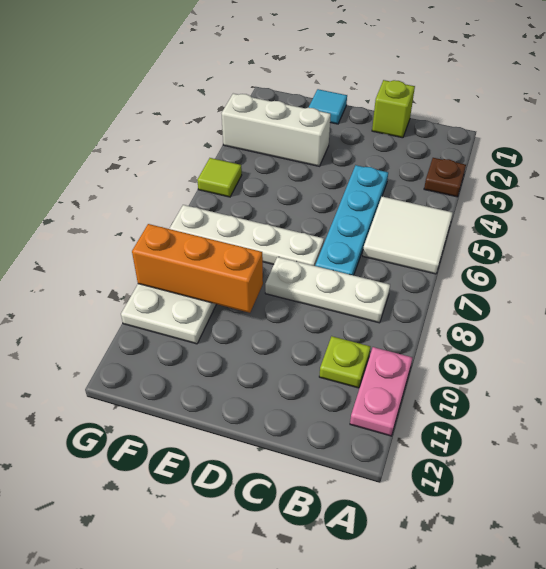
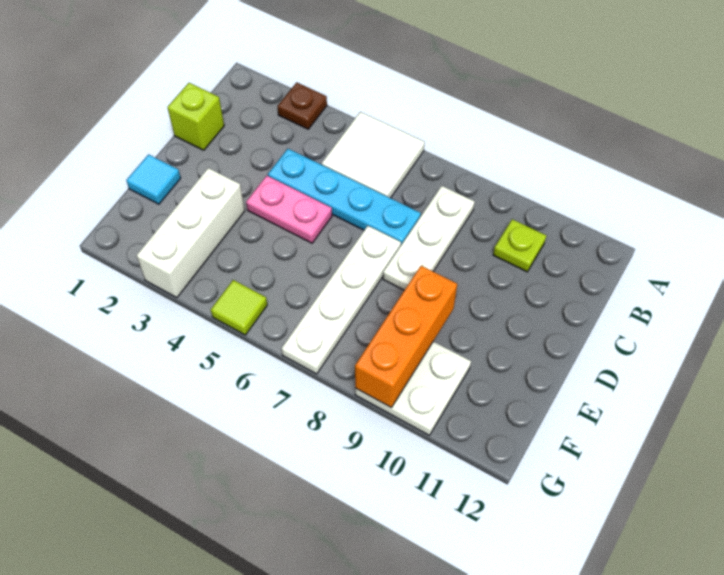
pink 1x2 plate [350,347,412,436] -> pink 1x2 plate moved to [246,176,332,243]

